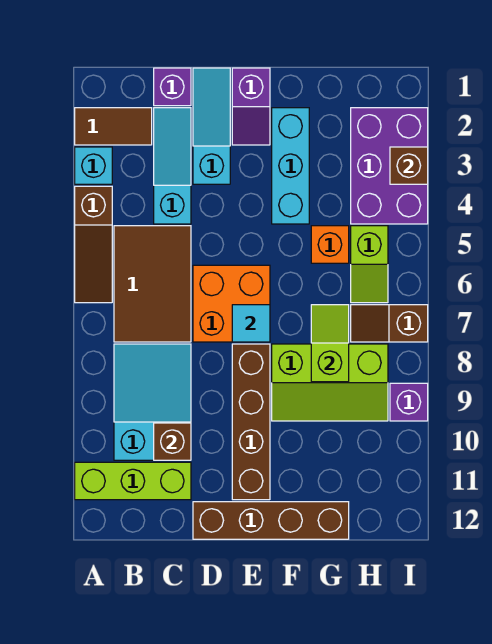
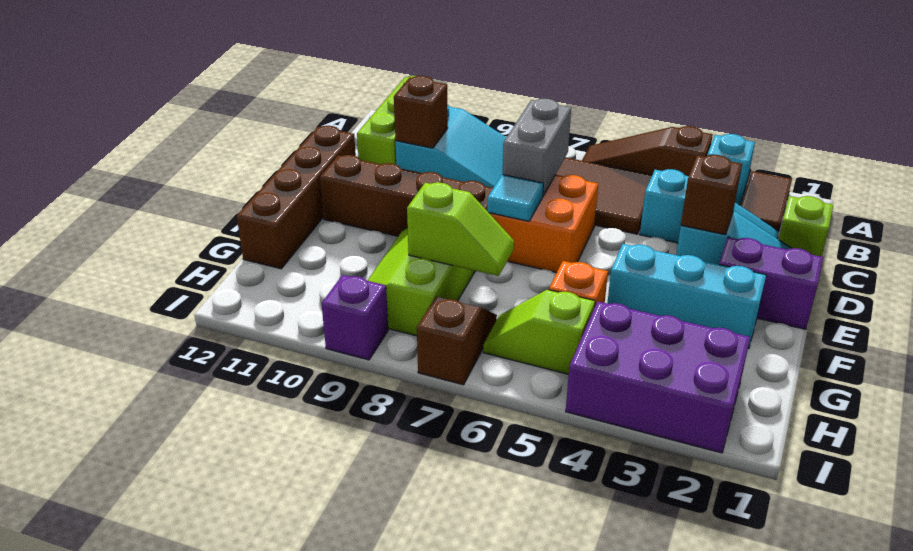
purple 1x1 brick [154,68,191,106] -> lime 1x1 brick [779,196,833,257]
none -> grey 1x2 brick [503,99,571,196]
purple 1x2 slope [232,68,270,145] -> purple 1x2 brick [719,237,823,329]
brown 1x1 brick [390,147,428,184] -> brown 1x1 brick moved to [681,155,742,235]

